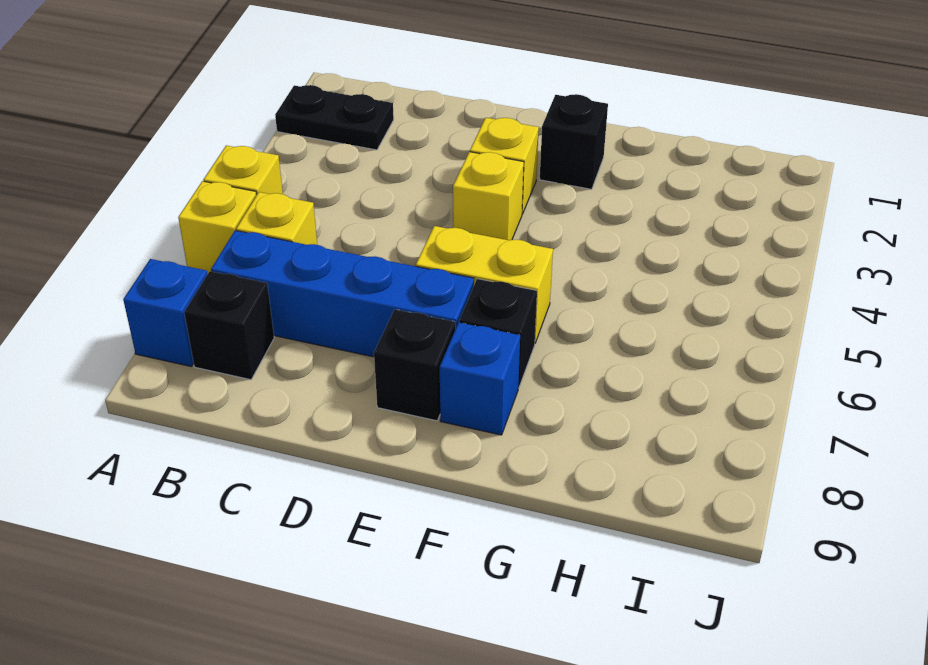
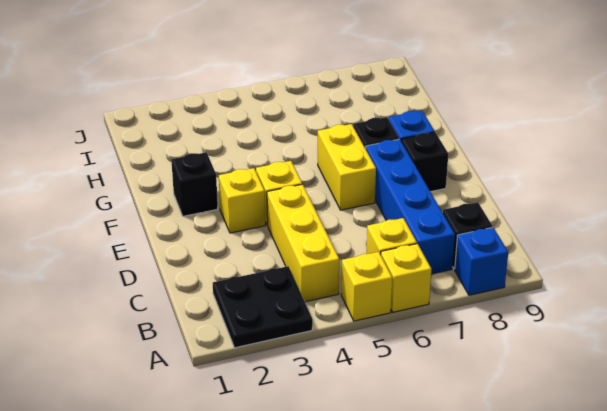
black 1x2 plate [275,85,394,150] -> black 2x2 plate [213,266,313,348]
none -> yellow 1x3 brick [267,184,339,302]

